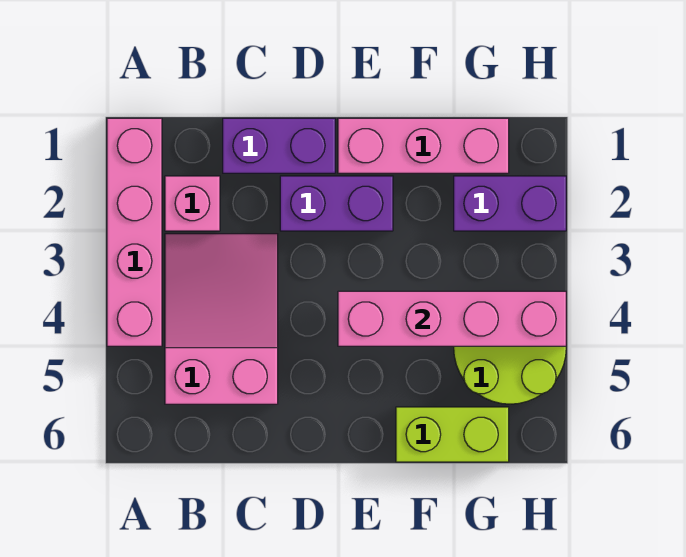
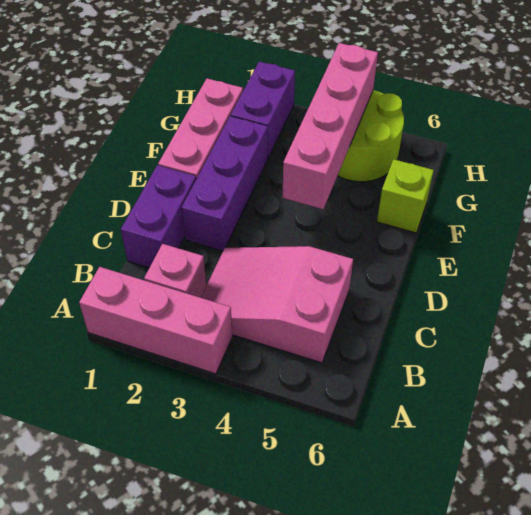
pink 1x4 brick [107,118,162,346] -> pink 1x3 brick [79,267,232,374]
purple 1x2 brick [280,176,393,231] -> purple 1x3 brick [182,116,268,251]
lime 1x2 brick [396,407,509,462] -> lime 1x1 brick [377,159,434,233]

